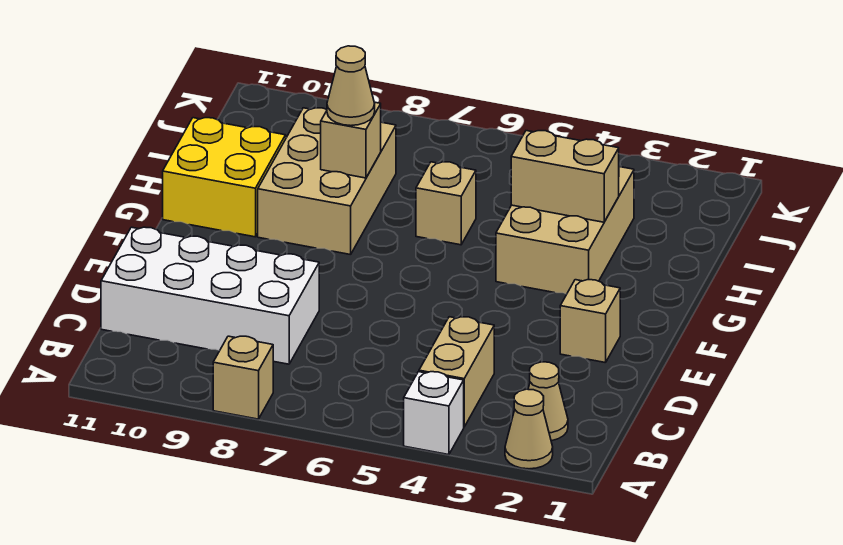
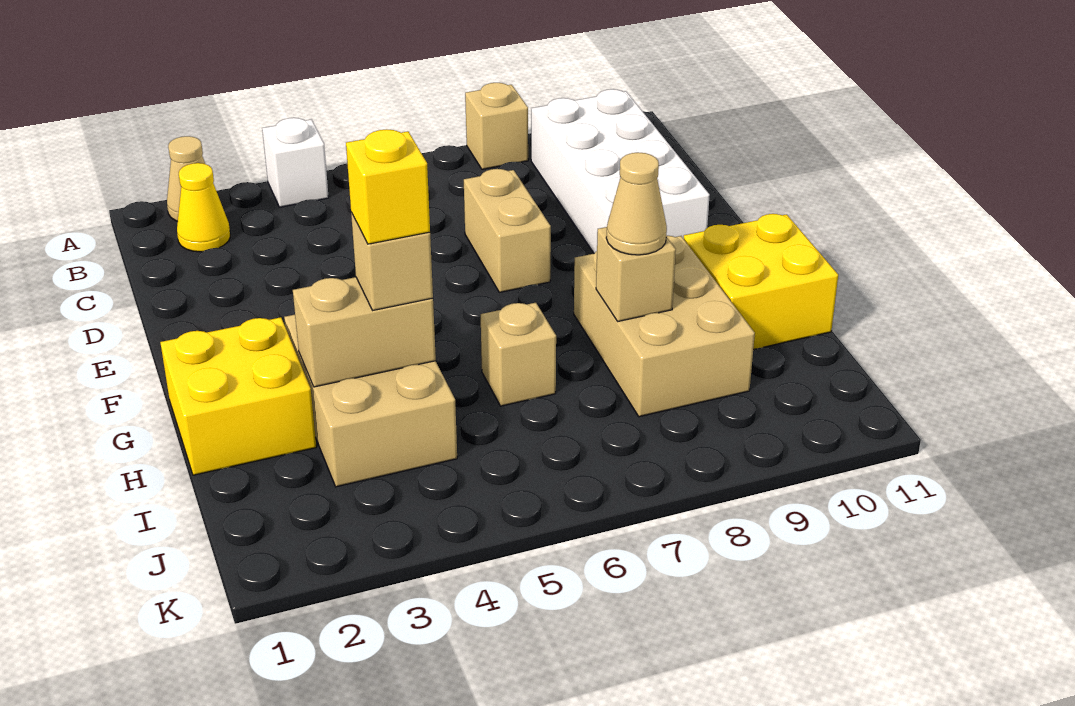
tan 1x1 cone [528,362,568,441] -> yellow 1x1 cone [177,163,230,252]
tan 1x2 brick [419,317,494,427] -> tan 1x2 brick moved to [464,169,551,293]
white 2x4 brick [101,227,319,364] -> white 2x4 brick turned to [531,89,710,254]
tan 1x1 brick [560,280,620,363] -> tan 1x1 brick moved to [351,212,433,310]
none -> yellow 2x2 brick [160,317,316,475]
none -> yellow 1x1 brick [346,129,430,244]

